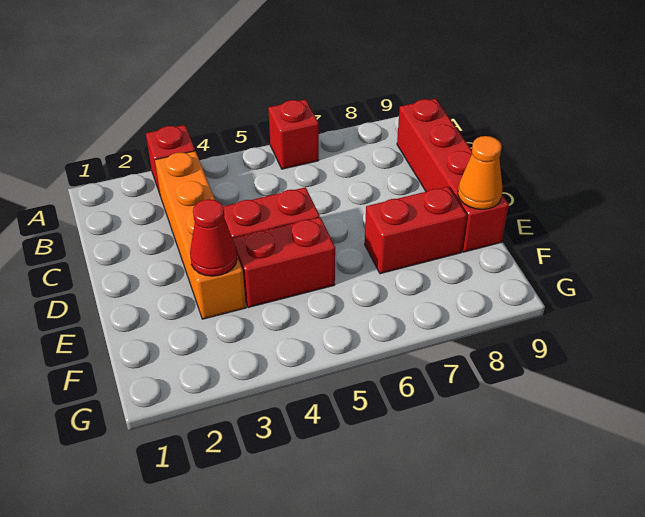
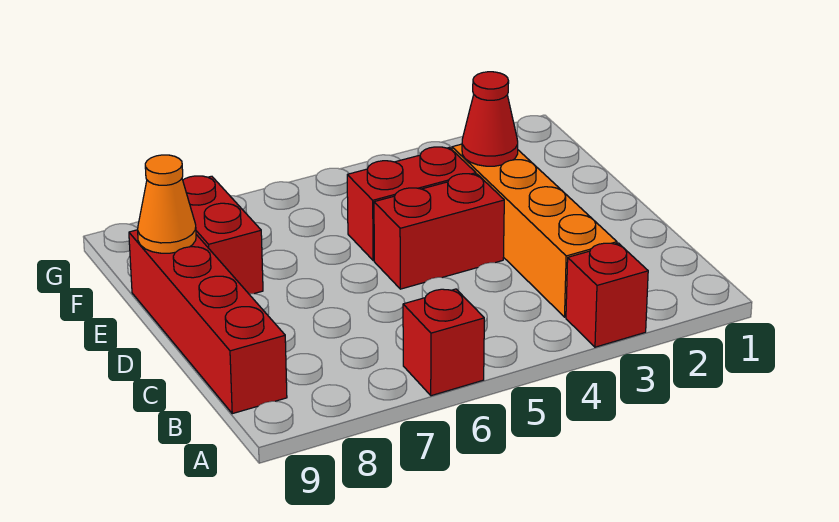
red 1x2 brick [365,186,467,274] -> red 1x2 brick turned to [183,176,263,294]

